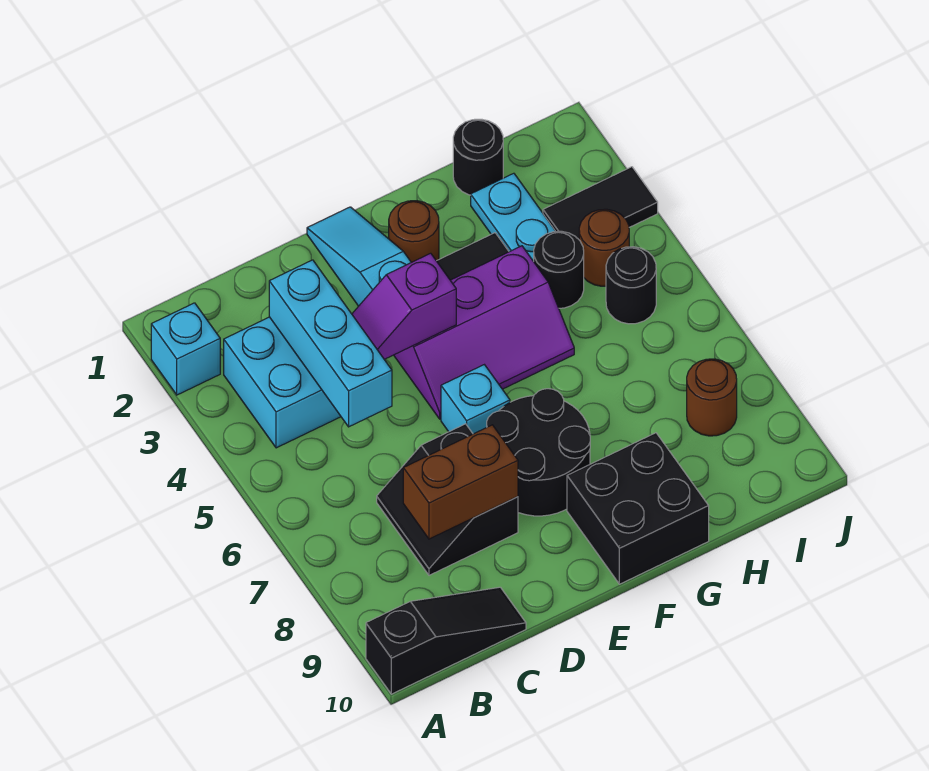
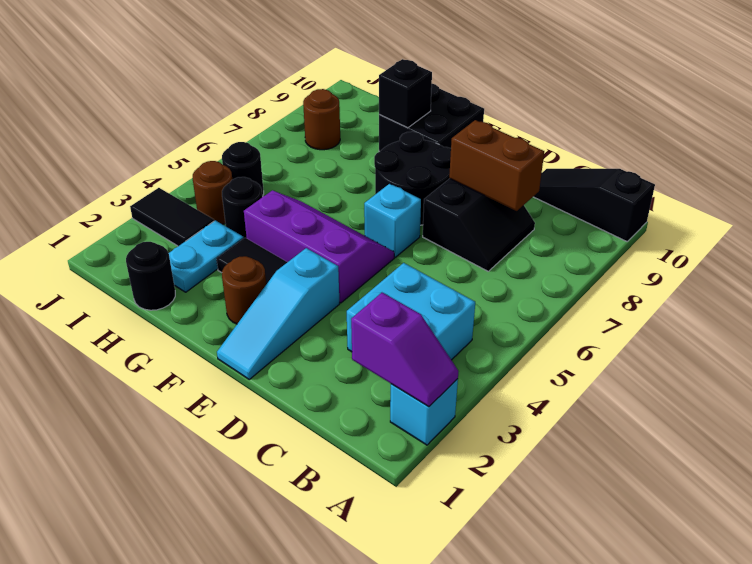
cyan 1x3 brick [269,260,392,427] -> none
purple 1x2 slope [352,253,456,359] -> purple 1x2 slope moved to [351,293,459,407]
none -> black 1x1 brick [379,59,432,128]

